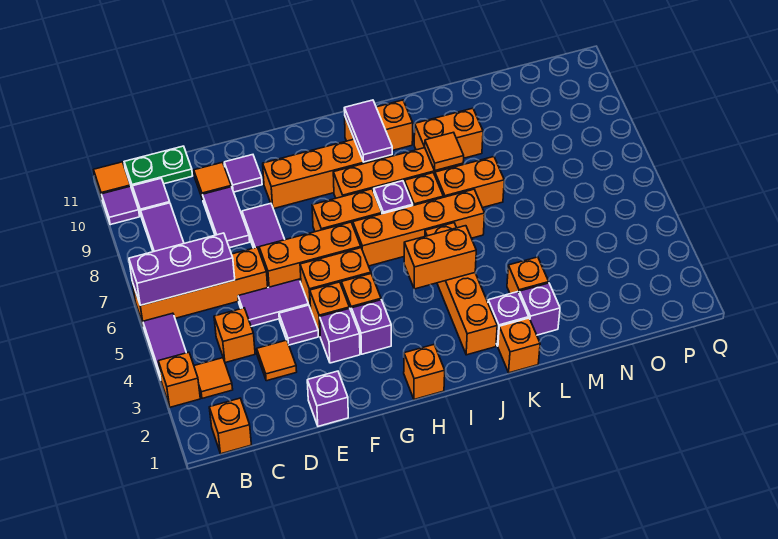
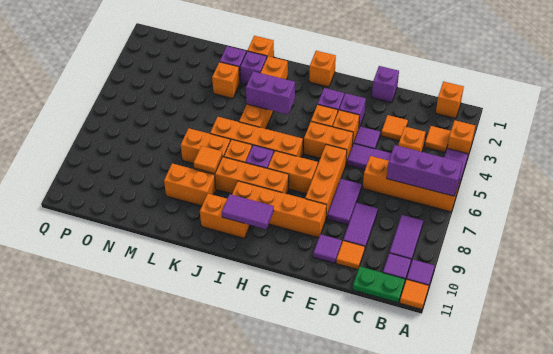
orange 1x3 brick [259,222,361,287] -> orange 1x3 brick turned to [305,145,347,218]
orange 1x2 brick [404,226,476,289] -> purple 1x2 brick [246,71,295,114]
purple 1x2 tile [344,100,392,162] -> purple 1x2 tile turned to [222,194,274,229]

